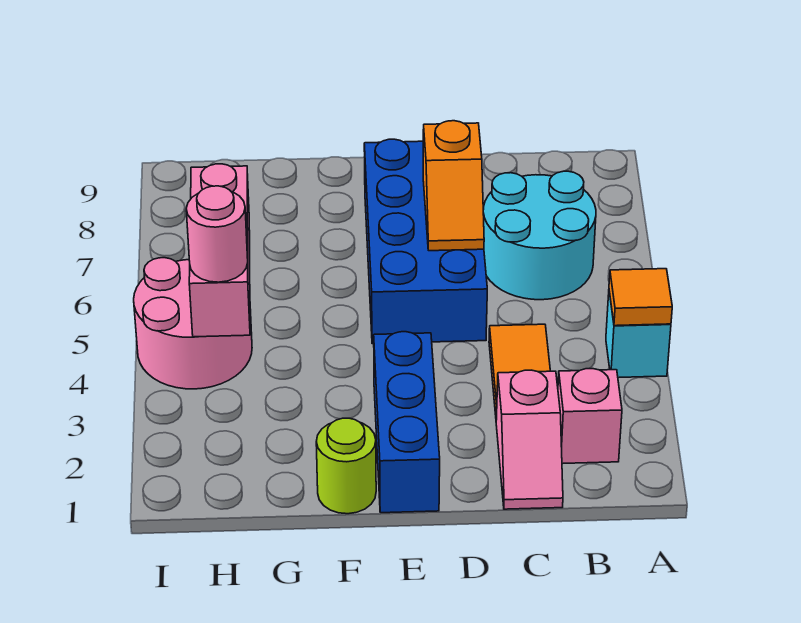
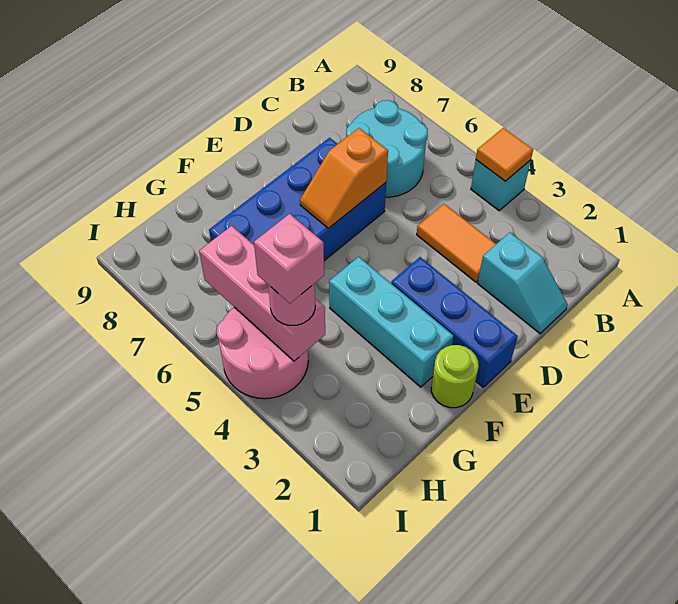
pink 1x1 brick [558,369,622,464] -> pink 1x1 brick moved to [254,214,324,303]
pink 1x2 slope [496,370,563,509] -> cyan 1x2 slope [478,232,568,334]
blue 2x4 brick [364,139,487,344] -> blue 2x4 brick turned to [209,138,386,261]
orange 1x2 slope [423,121,484,251] -> orange 1x2 slope turned to [300,128,388,228]
none -> cyan 1x3 brick [329,257,454,387]

